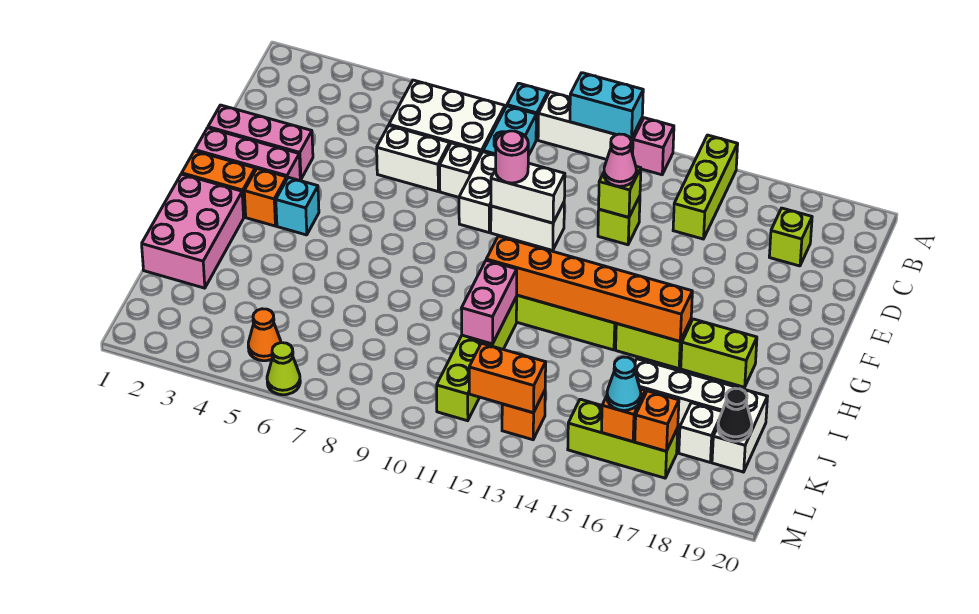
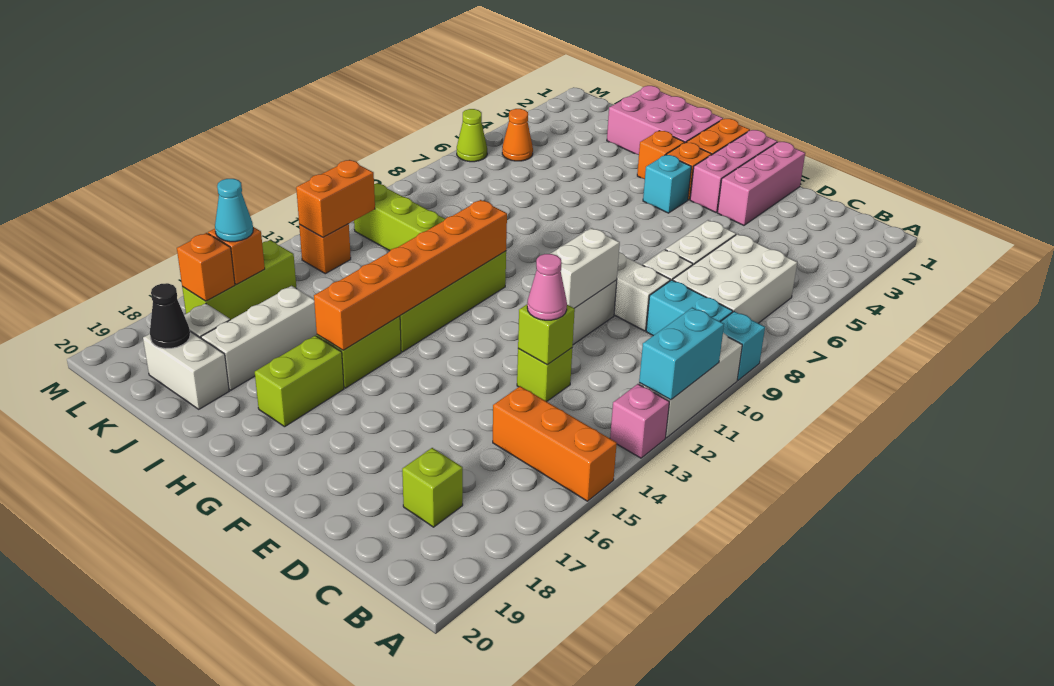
lime 1x3 brick [673,135,738,239] -> orange 1x3 brick [493,386,617,501]
pink 1x1 round brick [496,131,528,183] -> none
none -> orange 1x1 brick [637,131,684,179]
pink 1x2 brick [461,260,517,344] -> none

